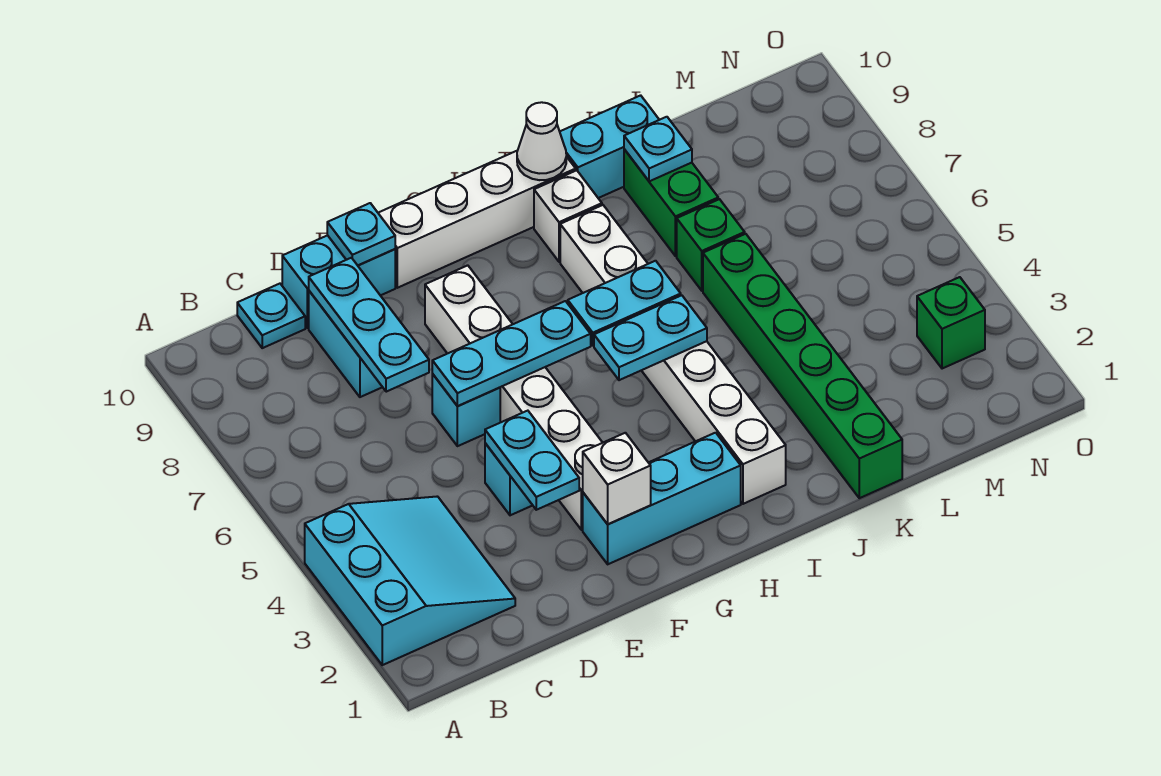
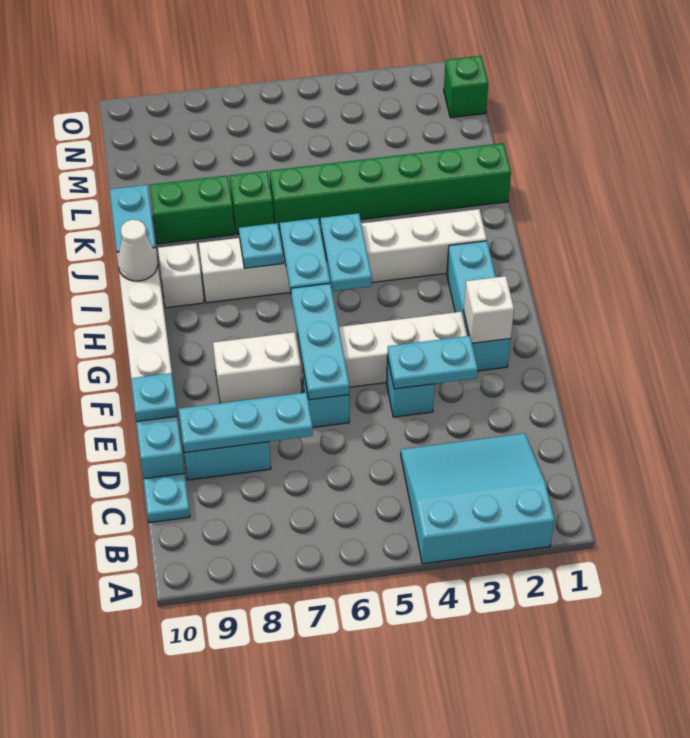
cyan 1x1 plate [624,117,692,181] -> cyan 1x1 plate moved to [239,223,283,268]
green 1x1 brick [917,277,985,369] -> green 1x1 brick moved to [444,56,488,118]

